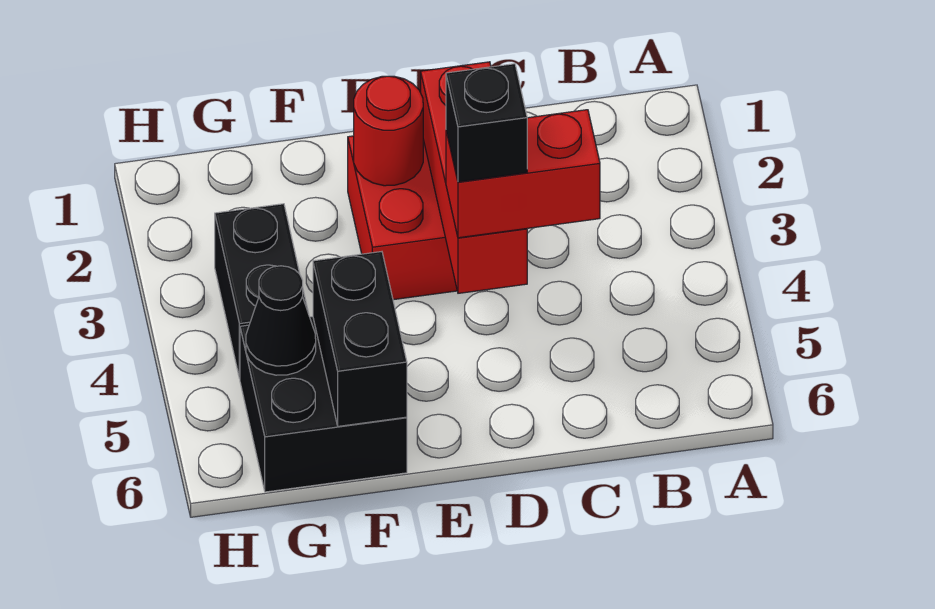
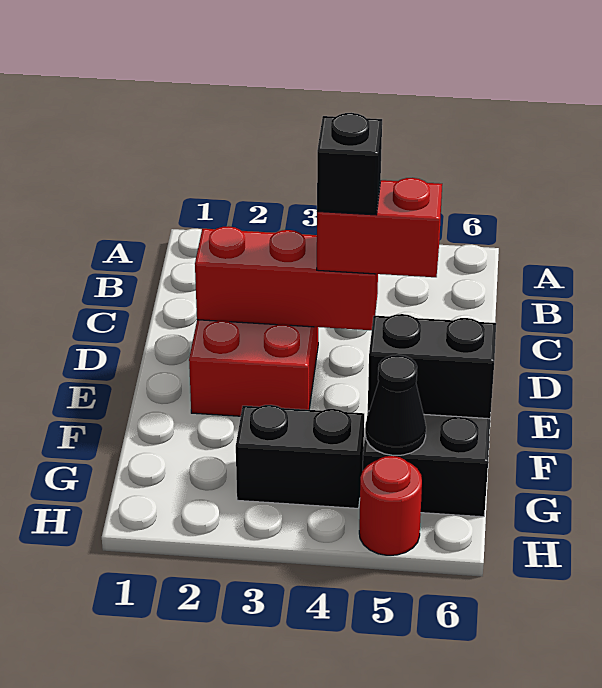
red 1x2 brick [446,110,600,238] -> red 1x2 brick turned to [317,178,442,277]
red 1x1 round brick [354,76,423,186] -> red 1x1 round brick moved to [359,456,422,555]

